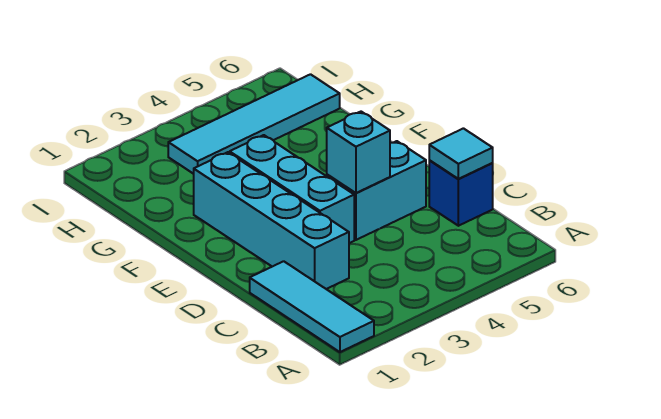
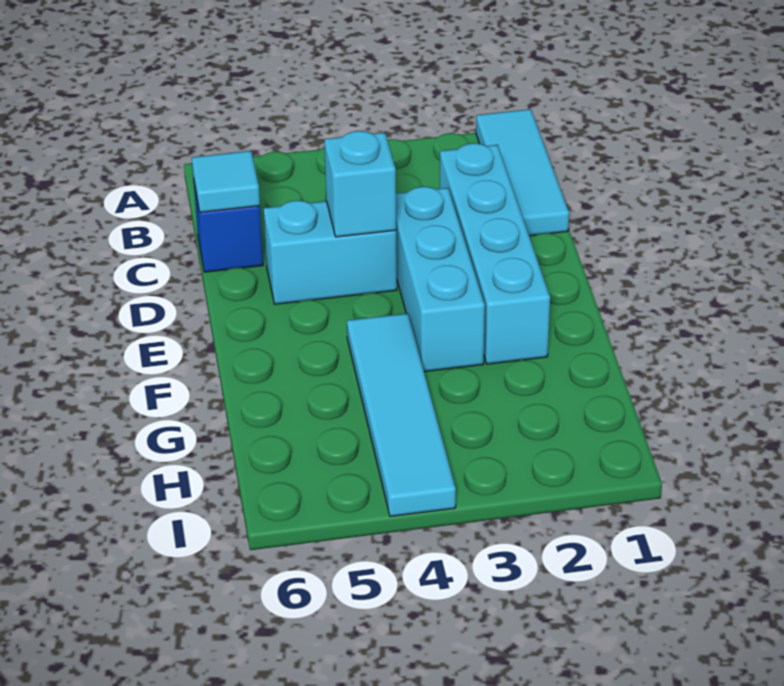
cyan 1x4 tile [168,74,340,174] -> cyan 1x4 tile turned to [347,313,456,516]

